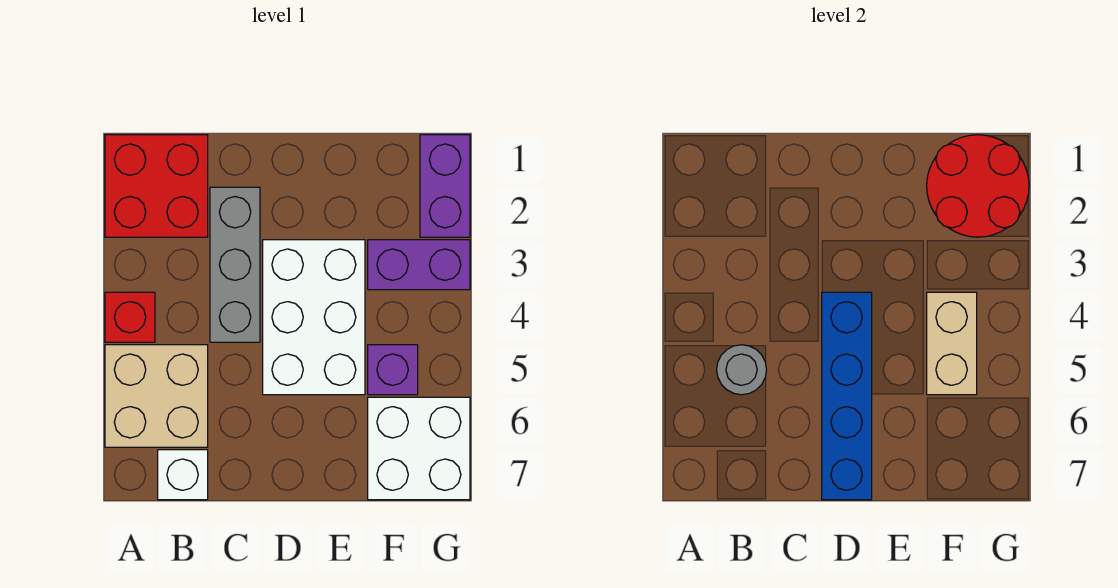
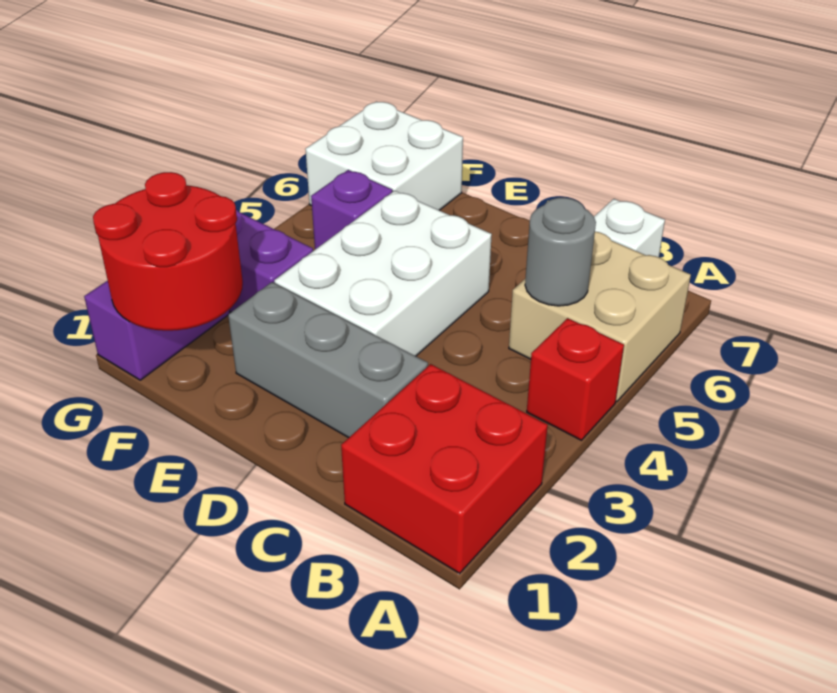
grey 1x3 brick [210,187,260,342] -> grey 1x3 brick turned to [228,282,428,438]
blue 1x4 brick [822,292,872,500] -> none
tan 1x2 brick [927,292,977,395] -> none

